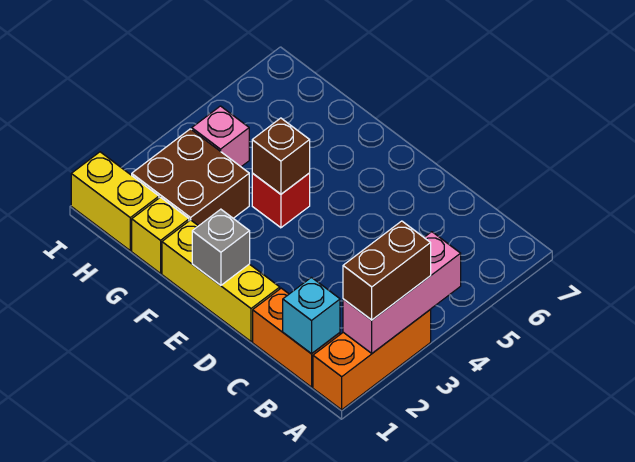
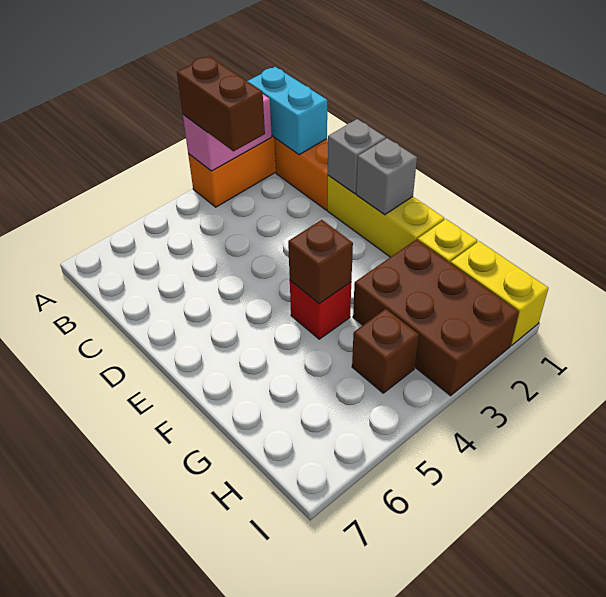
pink 1x3 brick [343,232,461,353] -> pink 1x2 brick [183,94,272,171]
brown 1x2 brick [343,221,431,320] -> brown 1x2 brick turned to [177,56,265,151]
cyan 1x1 brick [283,277,340,354] -> cyan 1x2 brick [247,67,327,155]
none -> grey 1x1 brick [328,119,386,194]
brown 2x2 brick [132,129,249,226] -> brown 2x3 brick [353,240,519,396]
pink 1x1 brick [192,106,249,167] -> brown 1x1 brick [352,309,419,393]

